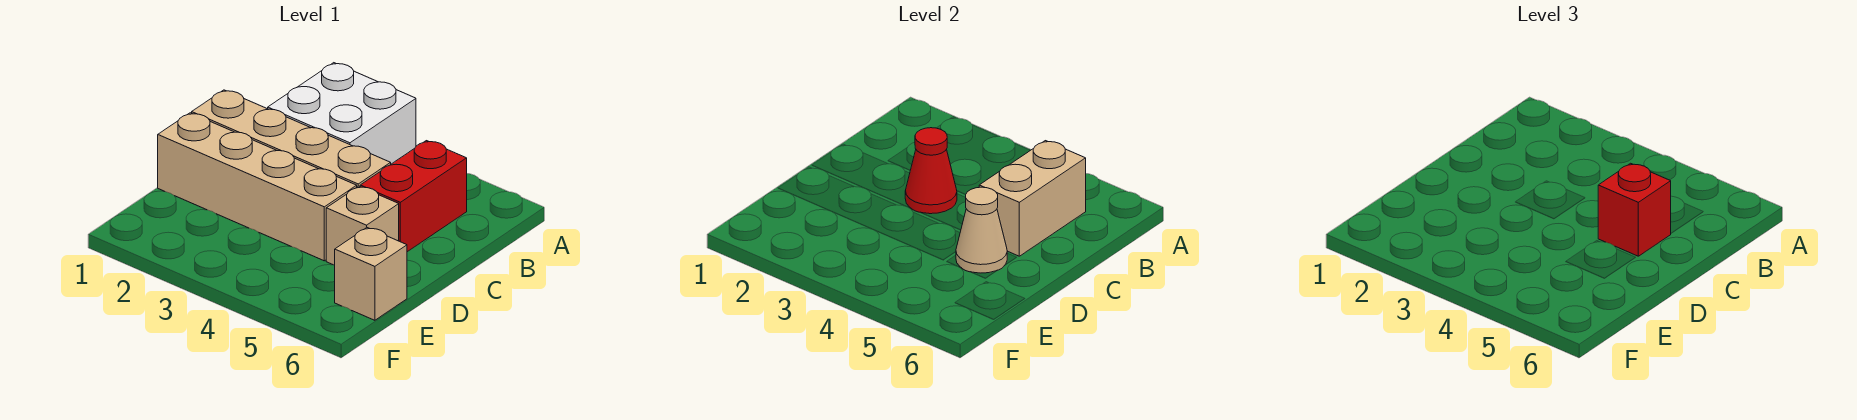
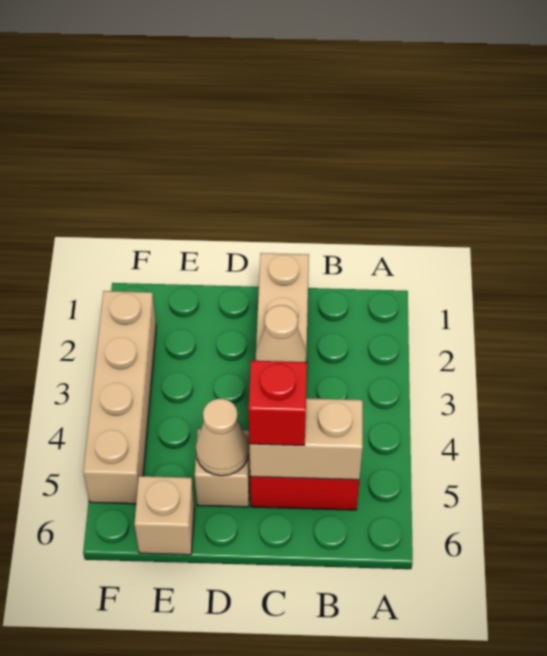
white 2x2 brick [268,63,416,164] -> none
red 1x1 cone [905,128,957,214] -> tan 1x1 cone [256,305,307,362]
tan 1x4 brick [158,113,357,261] -> tan 1x4 brick moved to [83,291,156,504]

